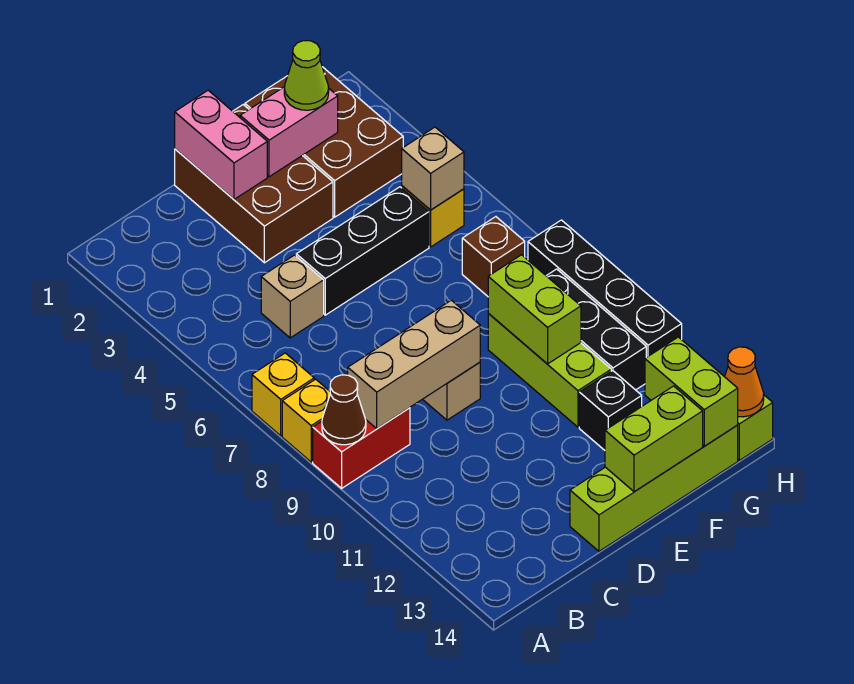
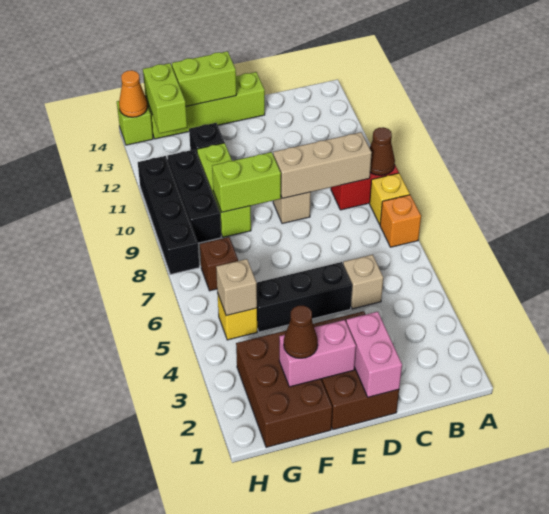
yellow 1x1 brick [252,353,314,436] -> orange 1x1 brick [380,195,421,247]
lime 1x1 cone [284,41,329,110] -> brown 1x1 cone [284,305,318,358]
lime 1x2 brick [488,255,581,364] -> lime 1x2 brick turned to [212,152,281,212]

